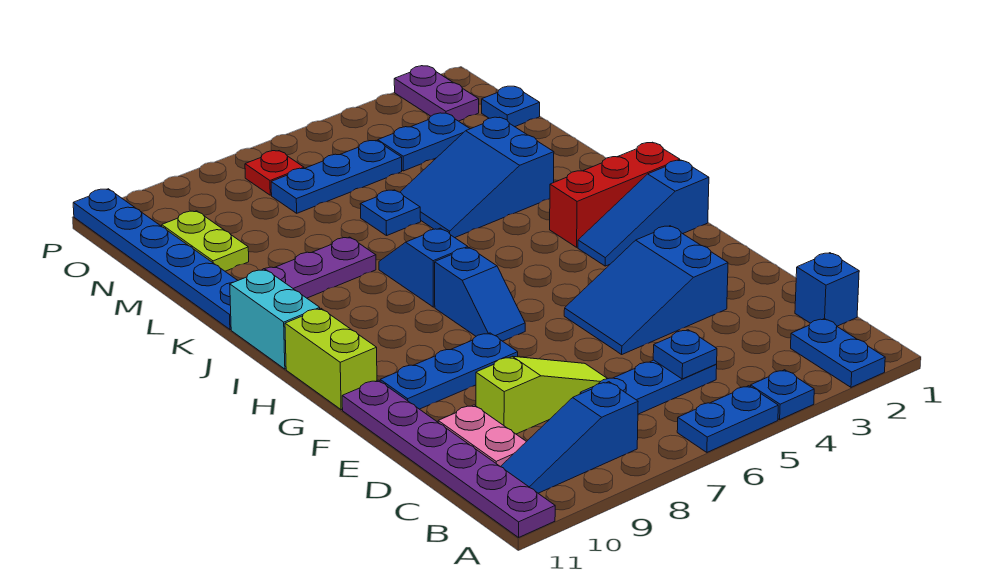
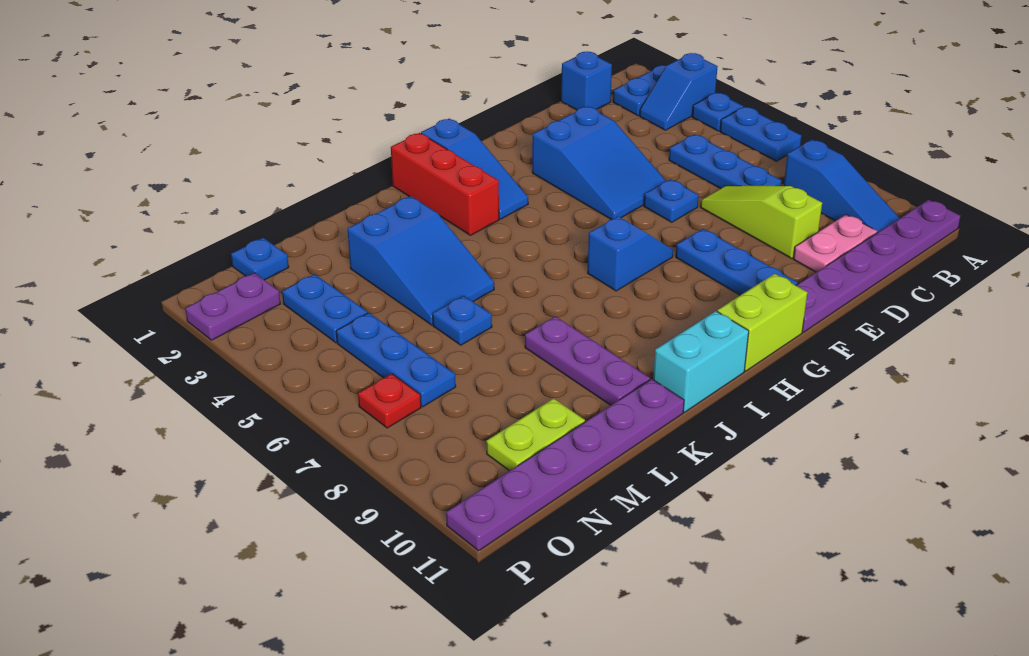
blue 1x1 plate [653,330,717,379] -> blue 1x1 plate moved to [644,179,699,222]
blue 1x2 slope [379,228,468,307] -> blue 1x2 slope moved to [640,53,718,130]
blue 1x6 plate [73,189,238,330] -> purple 1x6 plate [446,379,684,551]

